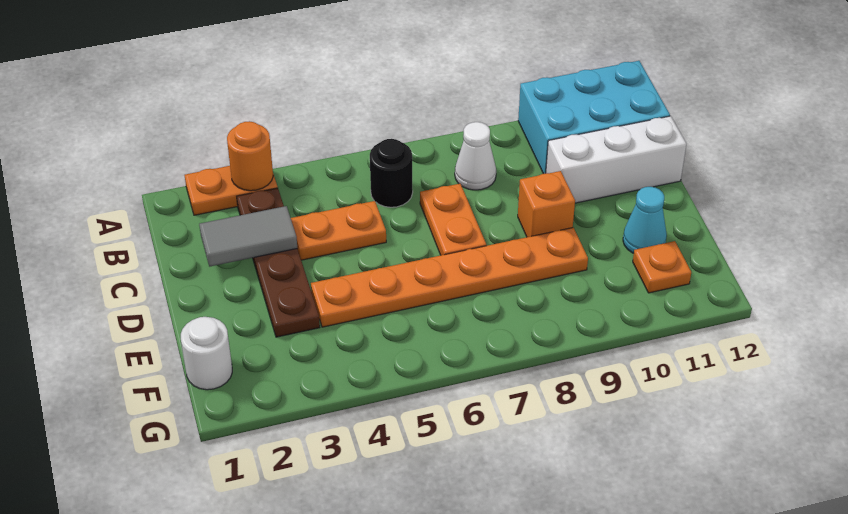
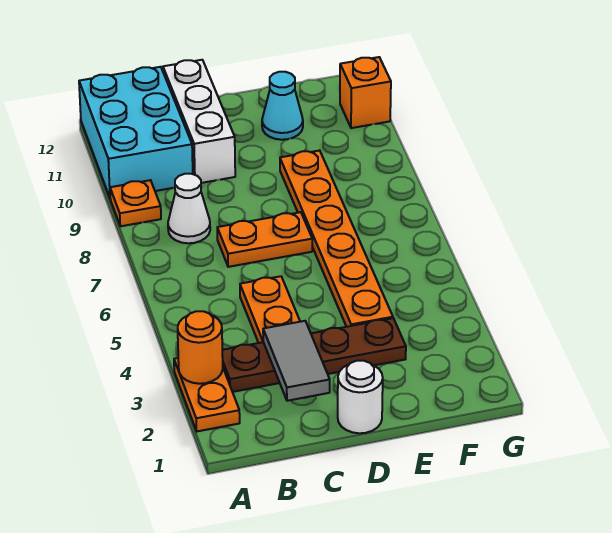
black 1x1 round brick [370,139,413,207] -> none
orange 1x1 brick [518,171,575,237] -> orange 1x1 brick moved to [340,57,391,128]
white 1x1 round brick [181,317,232,390] -> white 1x1 round brick moved to [338,361,383,433]
orange 1x1 plate [633,241,691,293] -> orange 1x1 plate moved to [110,180,161,226]

